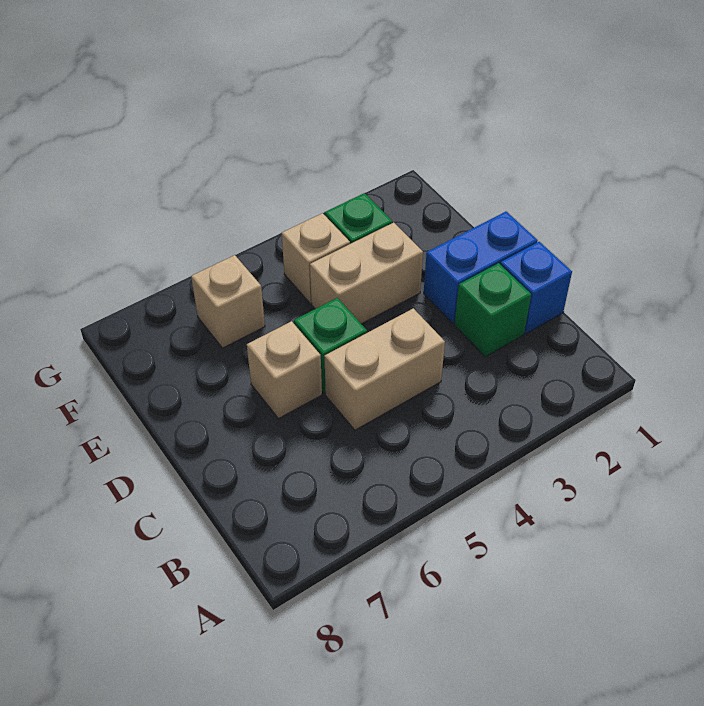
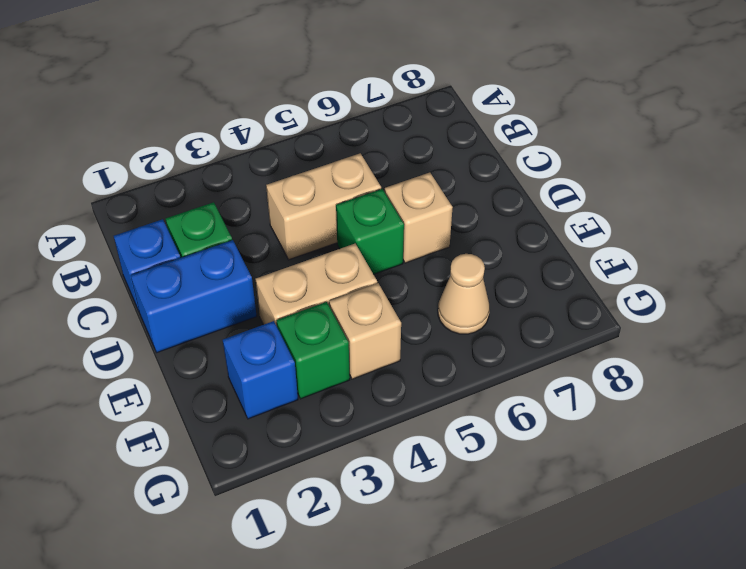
none -> blue 1x1 brick [223,321,298,419]
tan 1x1 brick [191,255,265,348] -> tan 1x1 cone [438,254,490,334]

